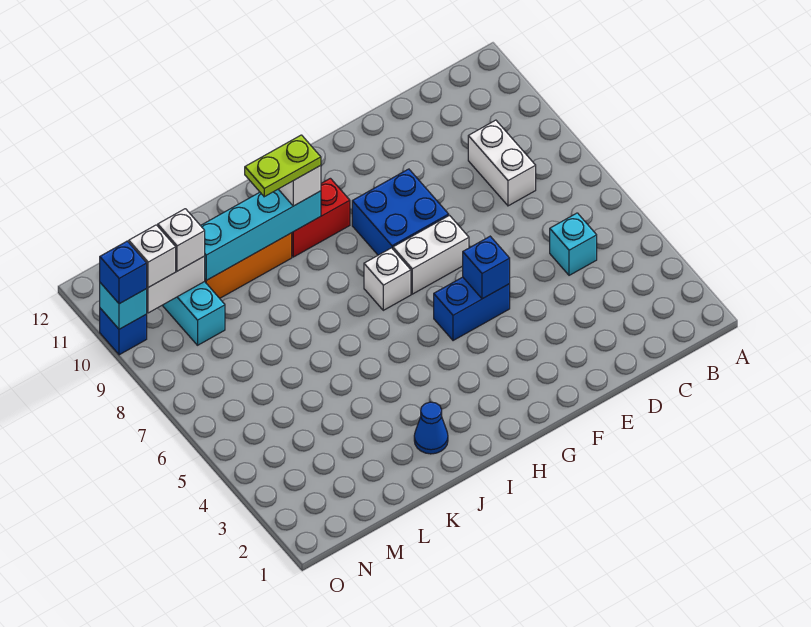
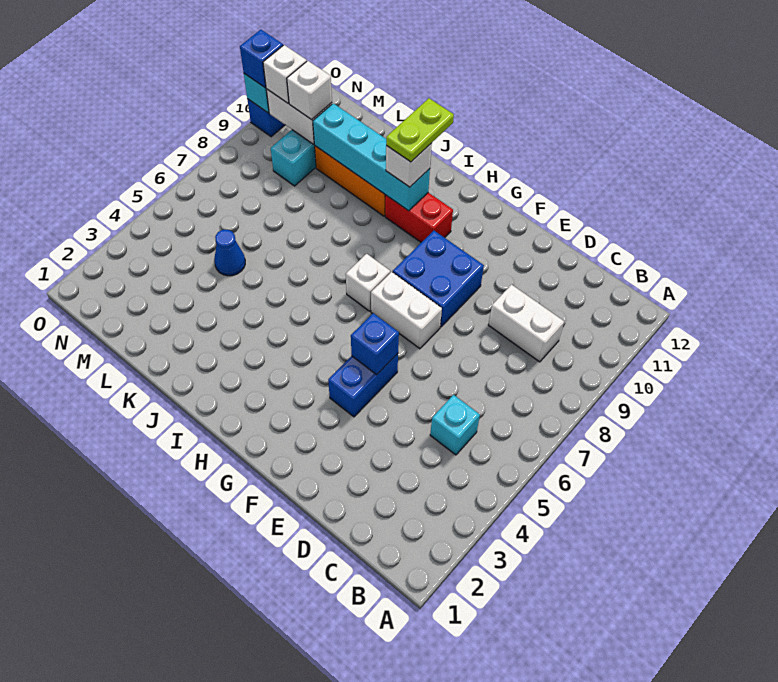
white 1x2 brick [468,120,536,206] -> white 1x2 brick turned to [489,285,564,362]
blue 1x2 brick [434,277,510,341] -> blue 1x2 brick turned to [328,354,398,417]
lime 1x2 plate [245,135,321,197] -> lime 1x2 plate turned to [386,98,454,162]
blue 1x1 cone [414,402,448,454] -> blue 1x1 cone moved to [214,230,245,276]

